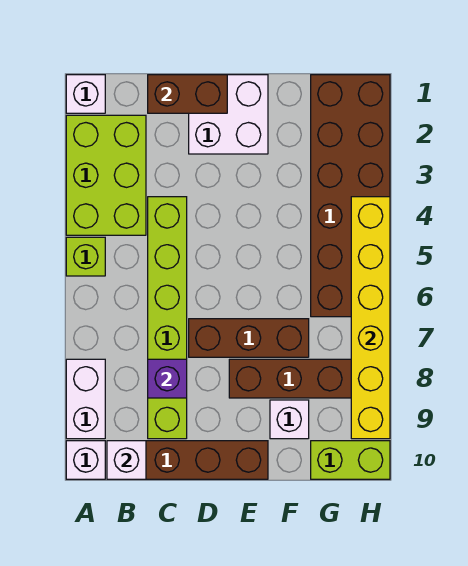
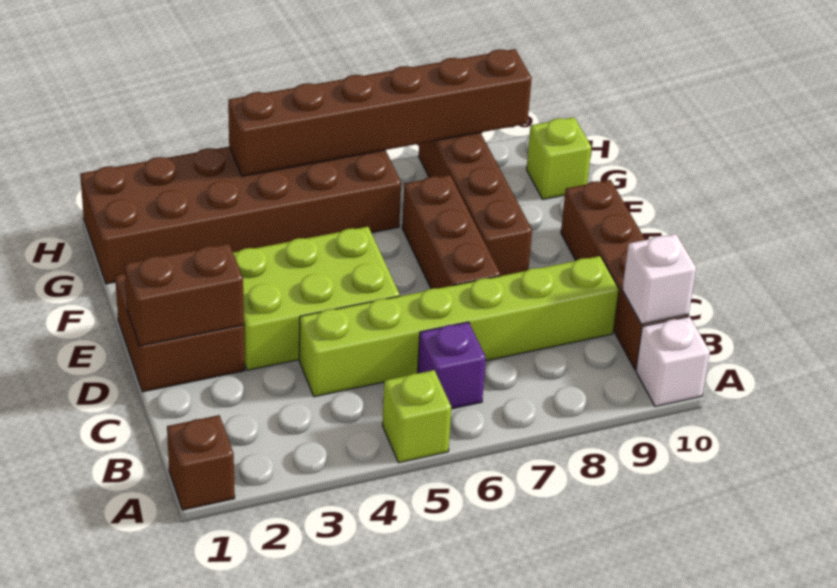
white 1x1 brick [66,75,105,113] -> brown 1x1 brick [167,415,235,510]
lime 2x3 brick [66,115,146,235] -> lime 2x3 brick moved to [233,227,400,370]
white 1x2 brick [66,359,105,439] -> none
brown 1x2 brick [148,75,227,113] -> brown 1x2 brick turned to [124,244,244,346]
purple 1x1 brick [148,359,187,398] -> purple 1x1 brick moved to [418,322,486,409]
white 2x2 brick [189,75,268,154] -> brown 2x2 brick [115,273,245,392]
white 1x1 brick [270,400,309,439] -> none
lime 1x2 brick [311,441,390,479] -> lime 1x1 brick [526,117,591,199]
yellow 1x6 brick [351,197,390,439] -> brown 1x6 brick [228,49,532,176]

